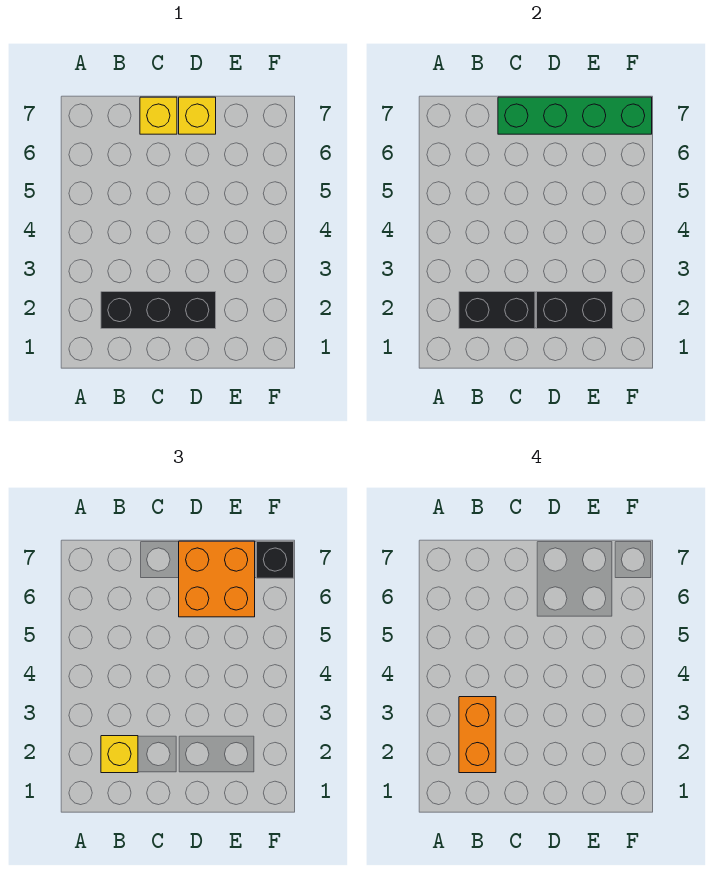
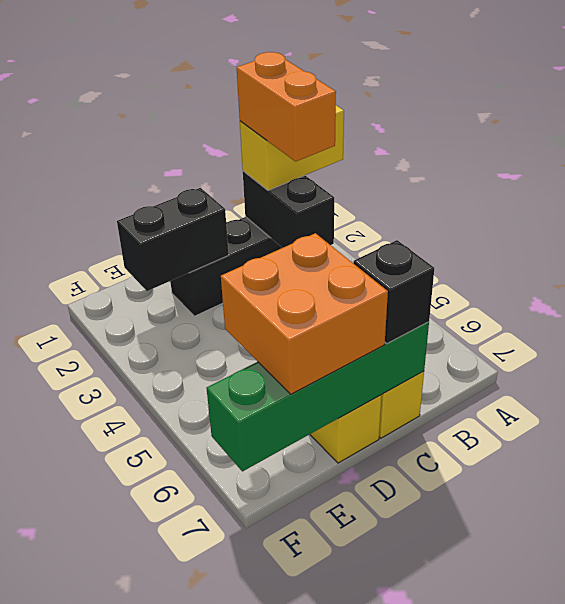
black 1x2 brick [459,292,535,329] -> black 1x2 brick turned to [243,171,334,248]
yellow 1x1 brick [101,736,138,773] -> yellow 1x2 brick [240,105,344,190]
black 1x1 brick [257,541,294,578] -> black 1x1 brick moved to [353,240,434,343]

